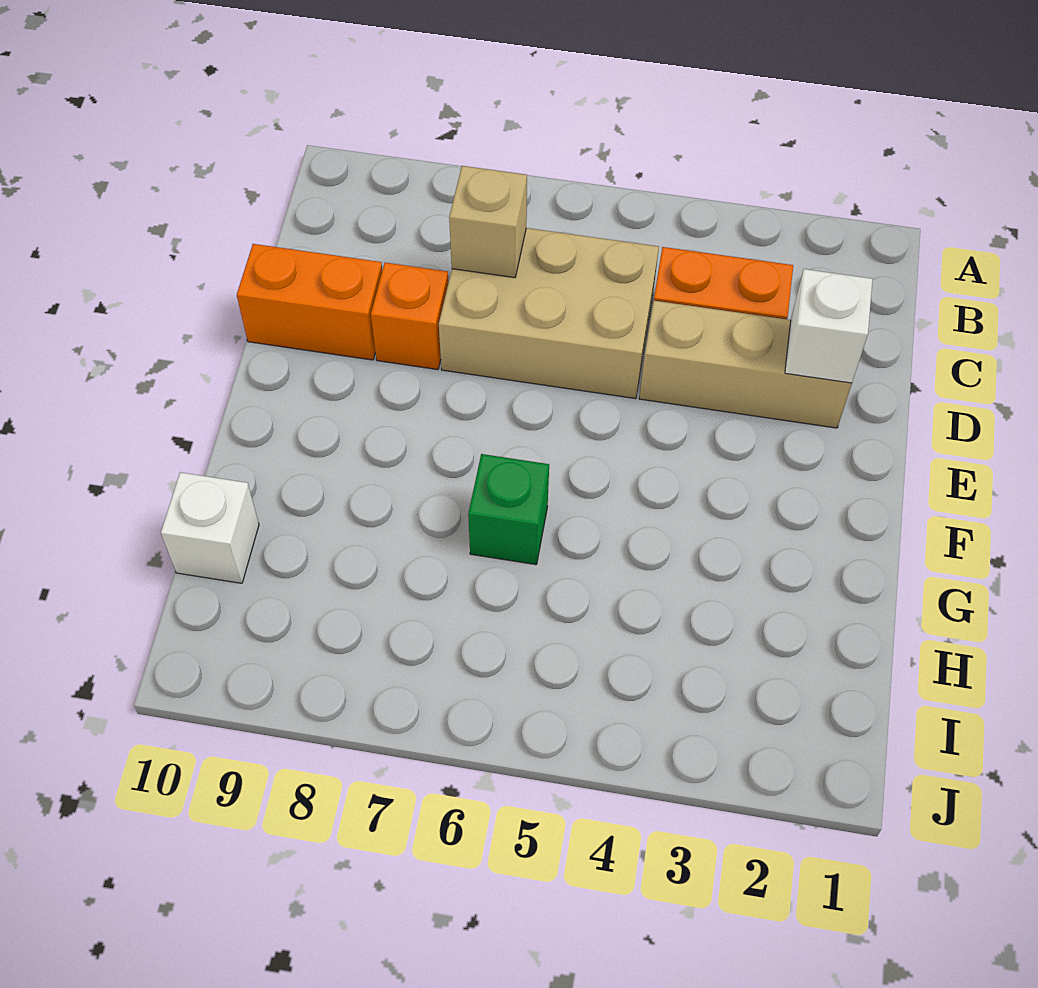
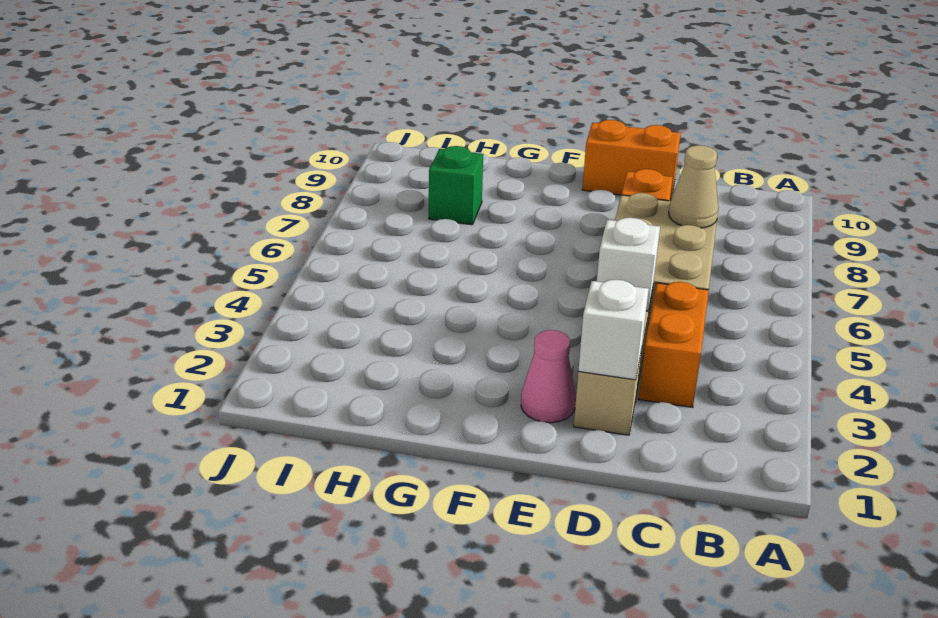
tan 1x1 brick [449,166,527,278] -> tan 1x1 cone [669,145,718,228]
orange 1x2 brick [237,244,382,360] -> orange 1x2 brick turned to [582,120,681,201]
none -> pink 1x1 cone [521,330,576,423]
green 1x1 brick [468,454,549,565] -> green 1x1 brick moved to [429,146,483,225]
white 1x1 brick [161,472,259,583] -> white 1x1 brick moved to [597,218,660,311]

